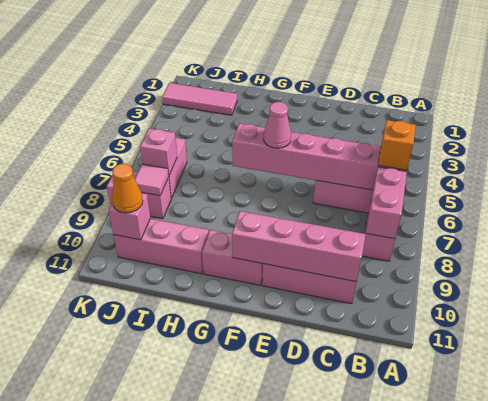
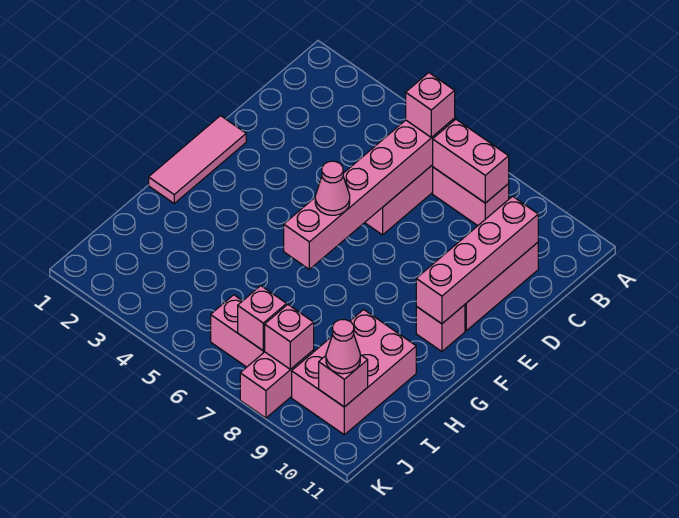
orange 1x1 brick [378,120,415,170] -> pink 1x1 brick [406,73,455,138]
pink 1x2 brick [202,230,263,285] -> pink 1x1 brick [416,305,465,351]
pink 1x3 brick [113,218,209,274] -> pink 2x3 brick [292,310,416,435]
pink 1x3 tile [162,83,237,115] -> pink 1x3 tile moved to [149,116,246,203]
pink 1x1 tile [135,164,169,196] -> pink 1x1 brick [265,305,314,369]
orange 1x1 cone [112,164,143,213] -> pink 1x1 cone [326,320,360,374]

